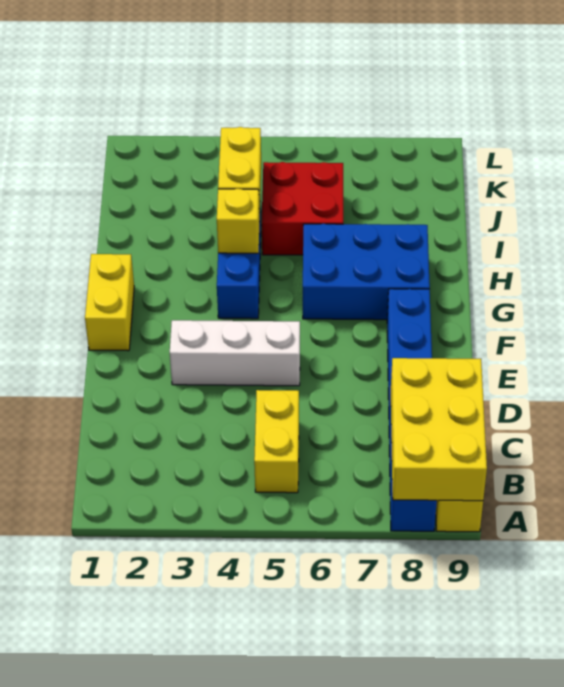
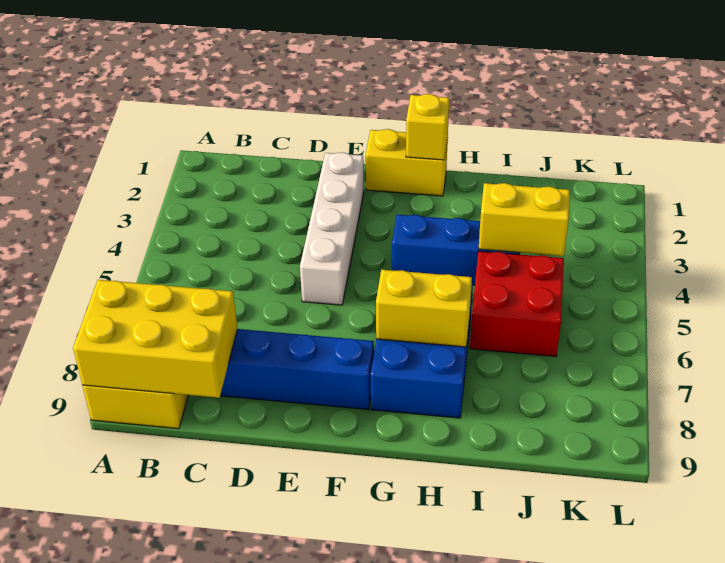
yellow 1x2 brick [254,390,299,493] -> yellow 1x2 brick moved to [376,270,472,347]
white 1x3 brick [170,320,300,386] -> white 1x4 brick [300,152,364,305]
yellow 1x1 brick [217,189,259,253] -> yellow 1x1 brick moved to [406,94,449,160]

